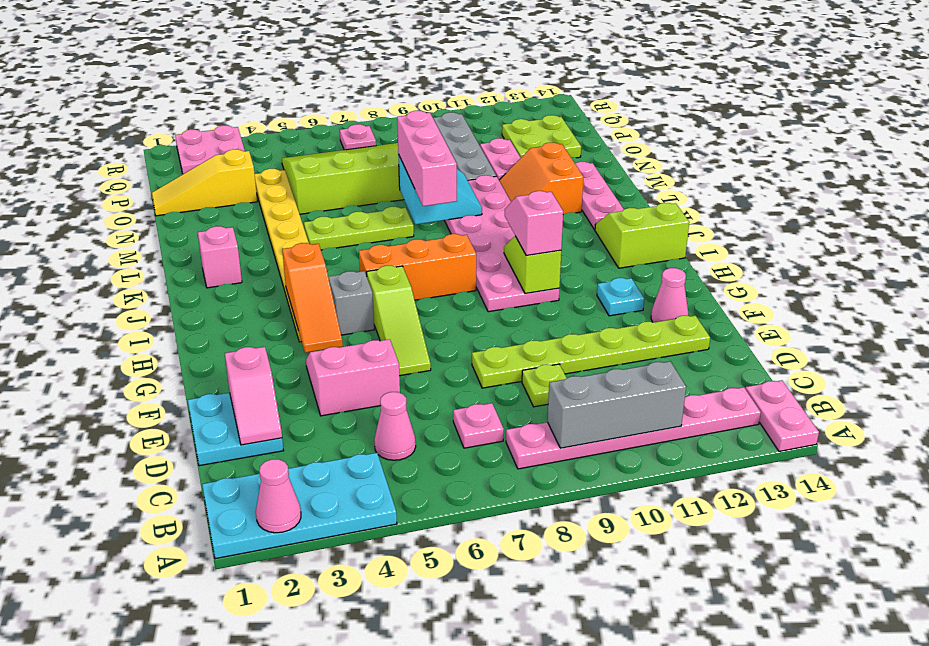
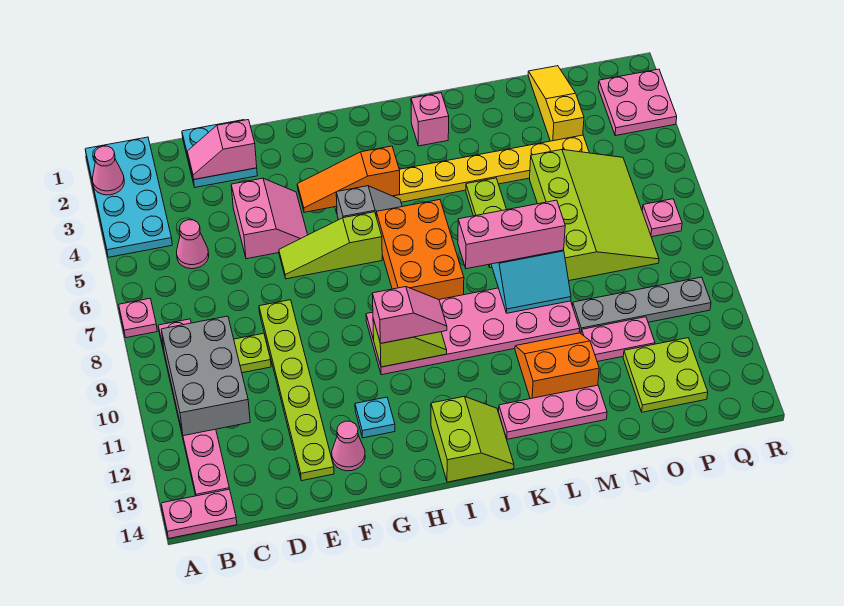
grey 1x3 brick [547,361,686,448] -> grey 2x3 brick [161,316,250,436]
pink 1x1 plate [453,403,504,448] -> pink 1x1 plate moved to [119,298,157,338]
orange 1x3 brick [359,234,476,300] -> orange 2x3 brick [376,200,464,300]

